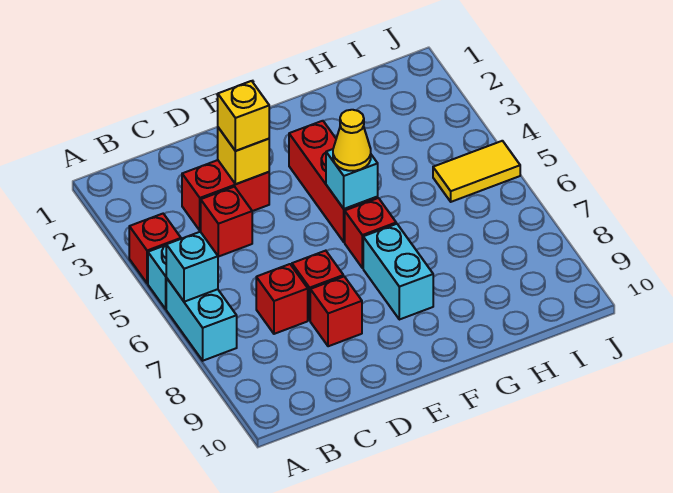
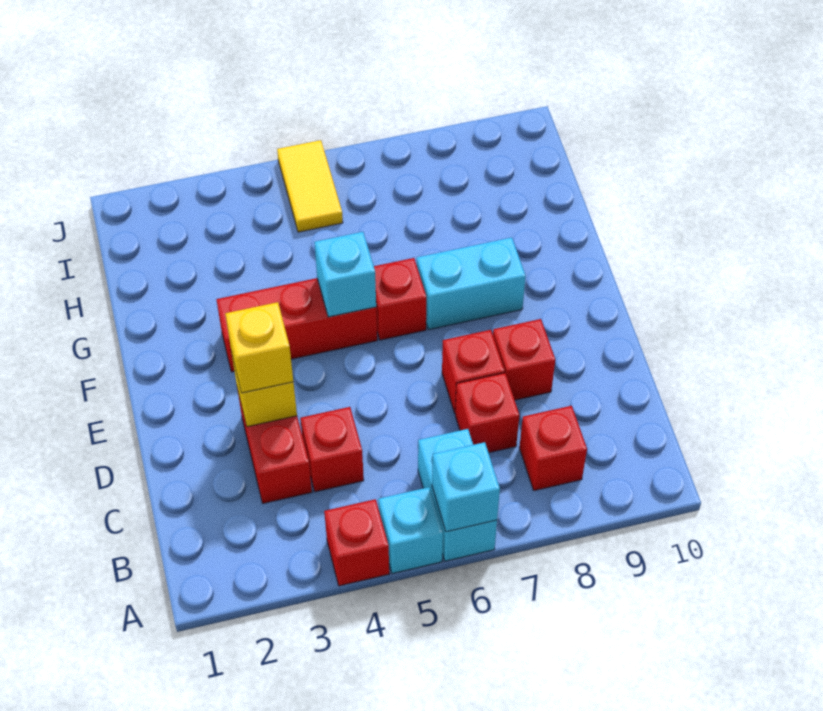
cyan 1x2 brick [166,278,237,361] -> cyan 1x2 brick turned to [418,429,497,561]
none -> red 1x1 brick [519,406,587,491]
yellow 1x1 cone [333,110,371,171] -> none

